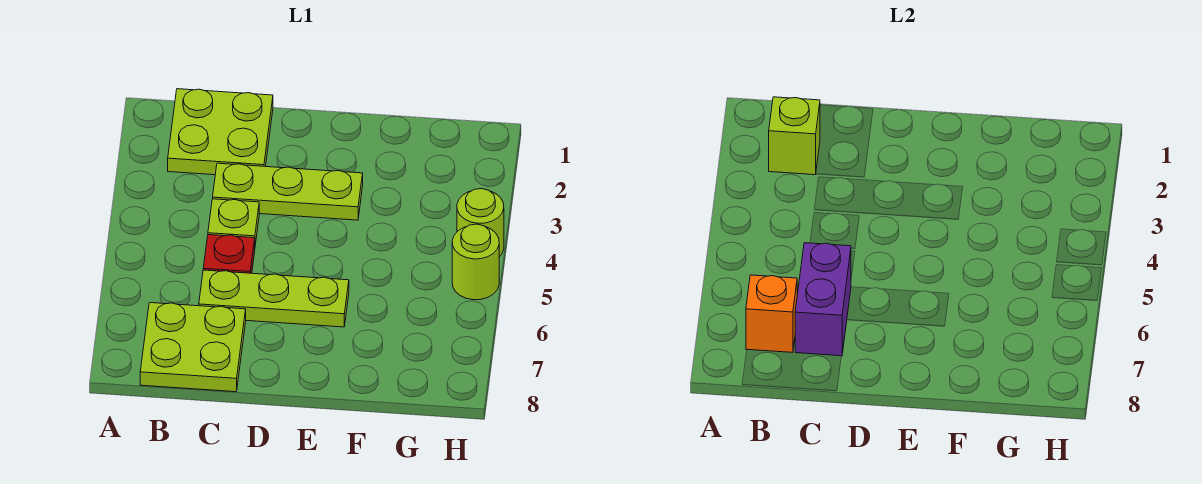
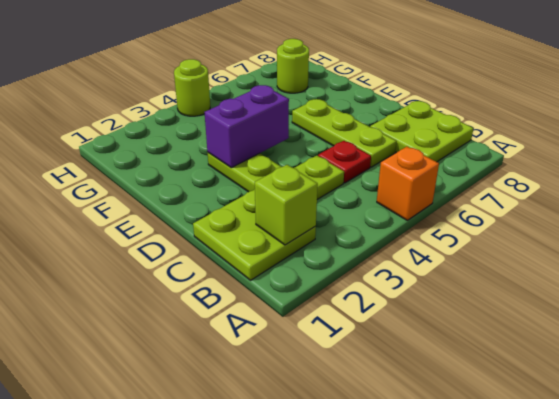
orange 1x1 brick [746,275,797,352] -> orange 1x1 brick moved to [377,147,439,220]
purple 1x2 brick [795,243,851,356] -> purple 1x2 brick moved to [205,85,289,168]
lime 1x1 round brick [452,224,499,300] -> lime 1x1 round brick moved to [277,39,309,93]

